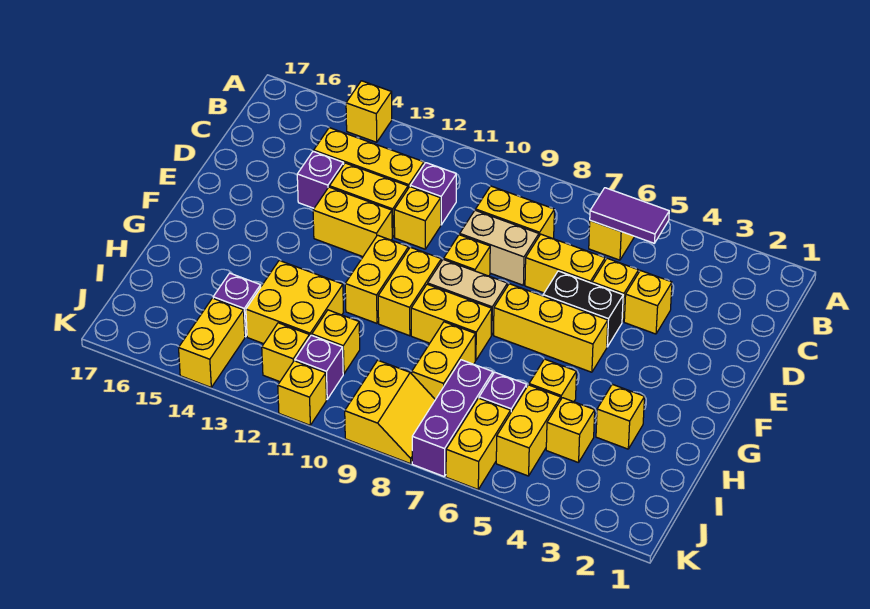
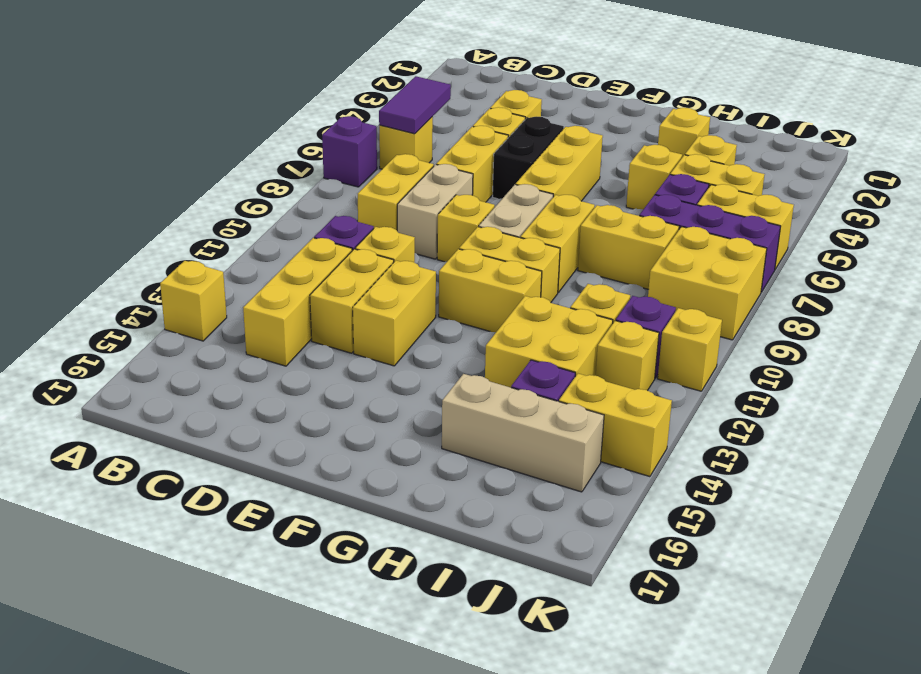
purple 1x1 brick [297,151,344,208] -> purple 1x1 brick moved to [322,116,377,187]
none -> tan 1x3 brick [442,374,604,492]
yellow 2x2 slope [345,360,435,464] -> yellow 2x2 brick [648,227,767,340]

